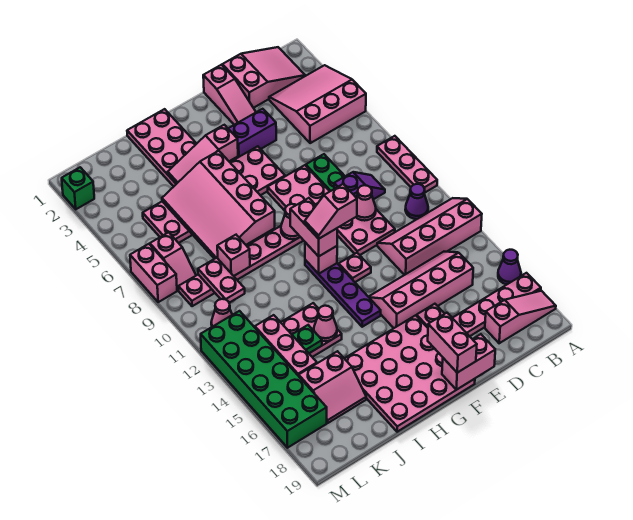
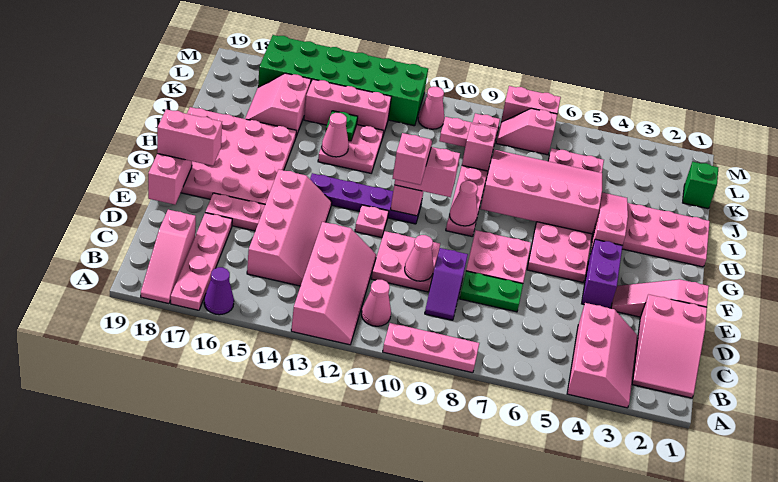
pink 3x3 slope [269,65,366,143] -> pink 2x3 slope [567,303,638,408]
purple 1x1 cone [405,184,428,219] -> pink 1x1 cone [361,280,391,326]
green 1x1 brick [62,167,94,209] -> green 1x1 brick moved to [683,162,718,209]

